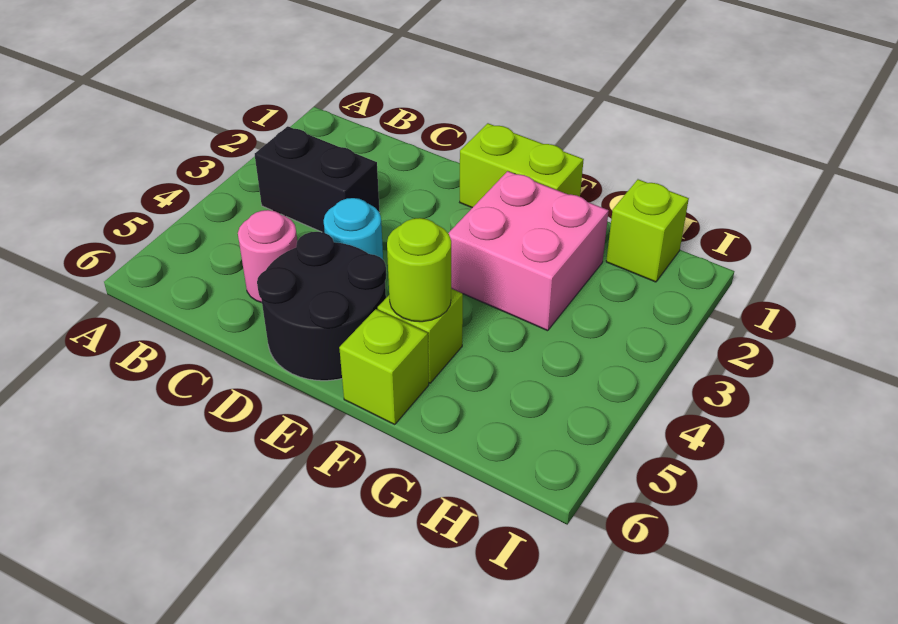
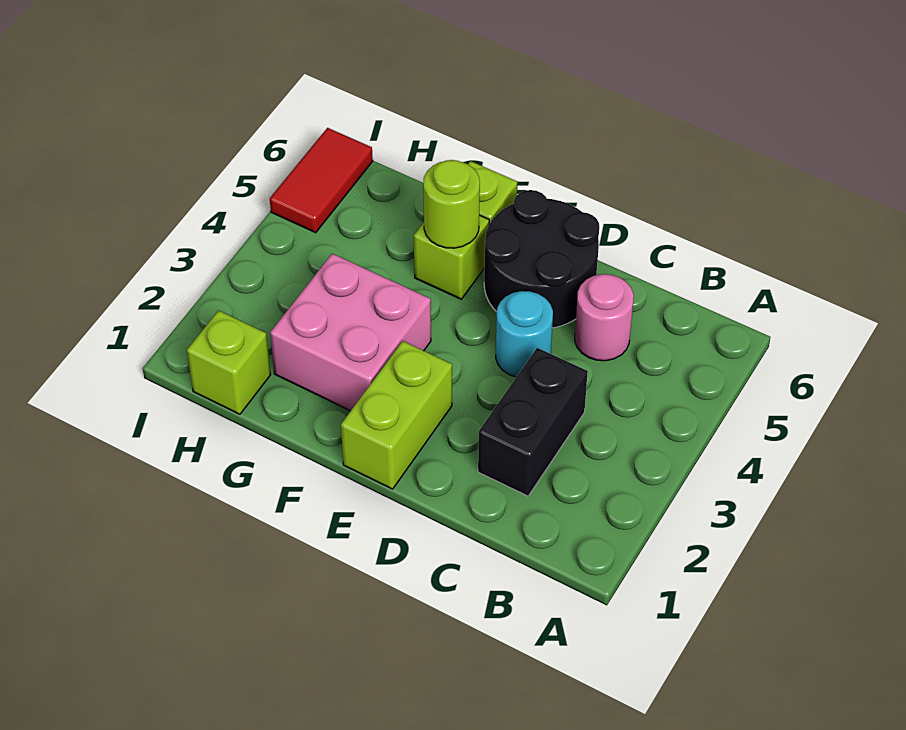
black 1x2 brick [255,126,380,233] -> black 1x2 brick turned to [478,348,588,496]
lime 1x2 brick [460,123,584,208] -> lime 1x2 brick turned to [341,341,452,489]
none -> red 1x2 tile [270,128,373,233]

